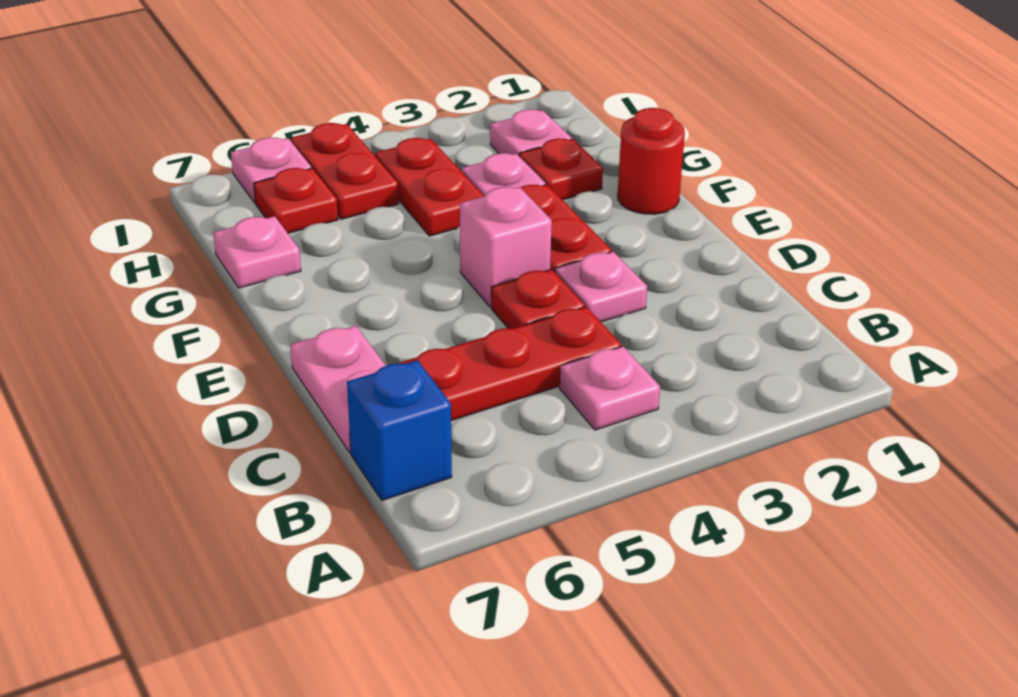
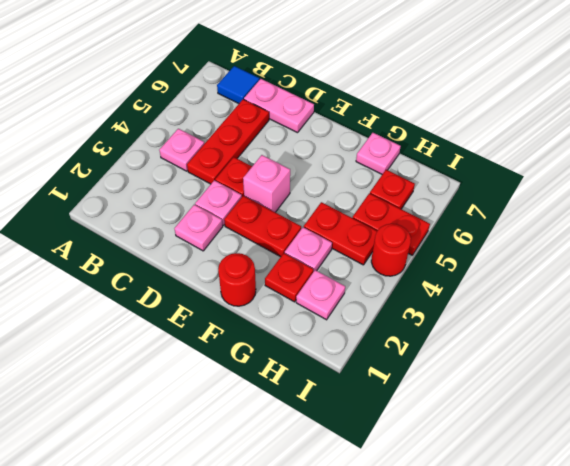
blue 1x1 brick [347,360,452,500] -> blue 1x1 tile [217,66,259,104]
none -> red 1x1 round brick [371,224,411,276]
pink 1x1 plate [231,137,311,203] -> pink 1x1 plate moved to [174,205,223,251]

